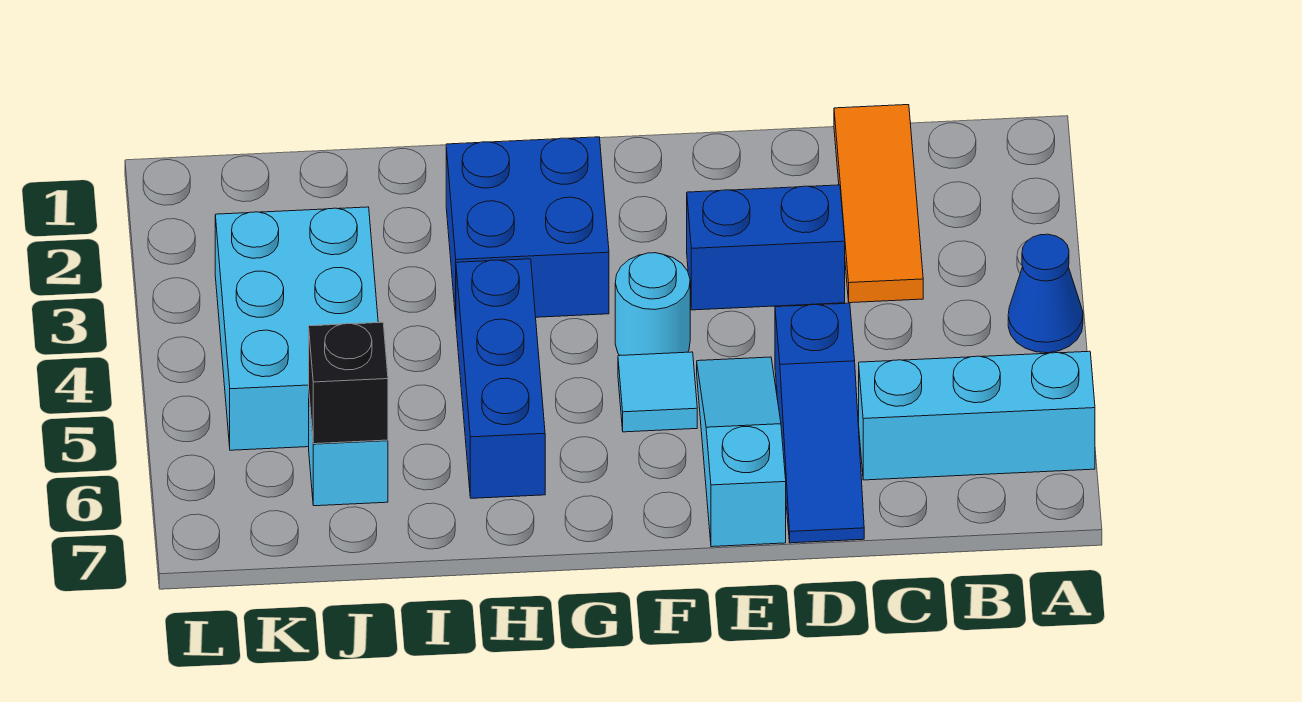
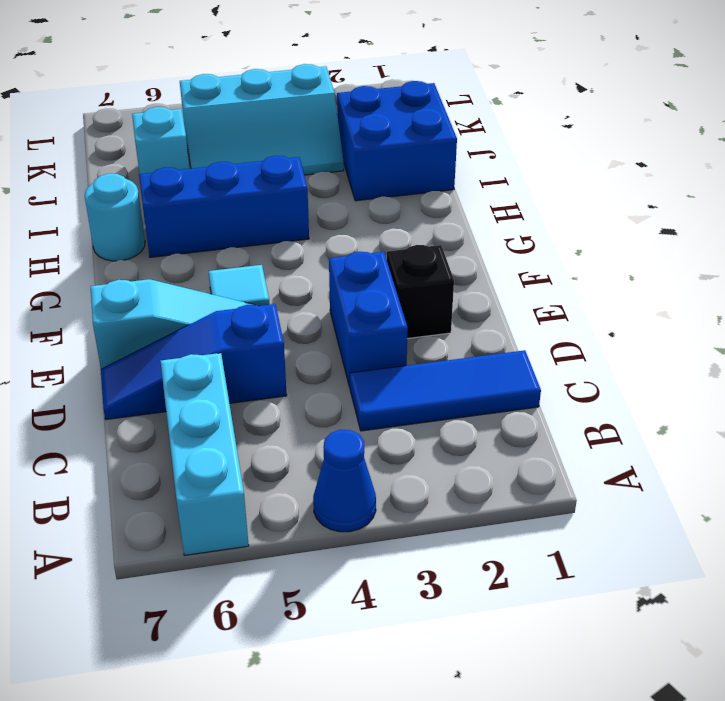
orange 1x3 tile [834,105,923,303] -> blue 1x3 tile [350,350,541,431]
cyan 1x1 round brick [615,253,690,355] -> cyan 1x1 round brick moved to [85,173,145,261]
blue 2x2 brick [446,137,609,318] -> blue 2x2 brick moved to [337,81,457,201]
cyan 2x3 brick [215,207,378,450] -> cyan 2x3 slope [180,64,344,175]
black 1x1 brick [309,322,388,444] -> black 1x1 brick moved to [387,245,454,339]

